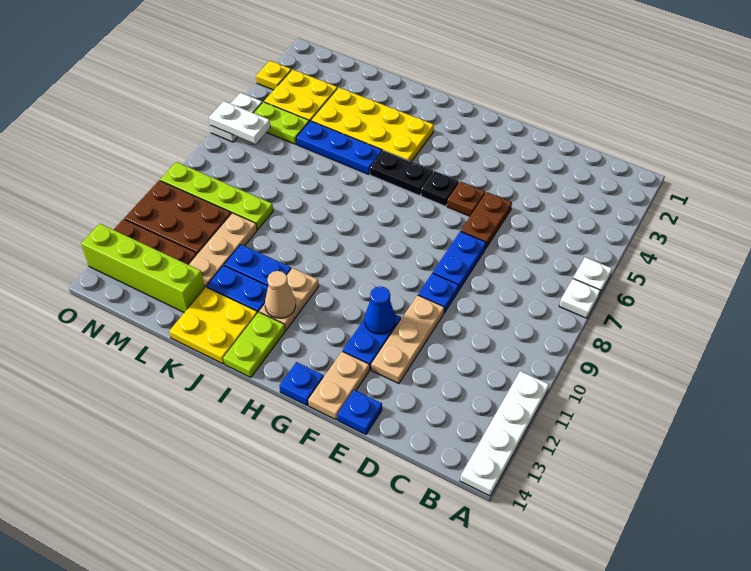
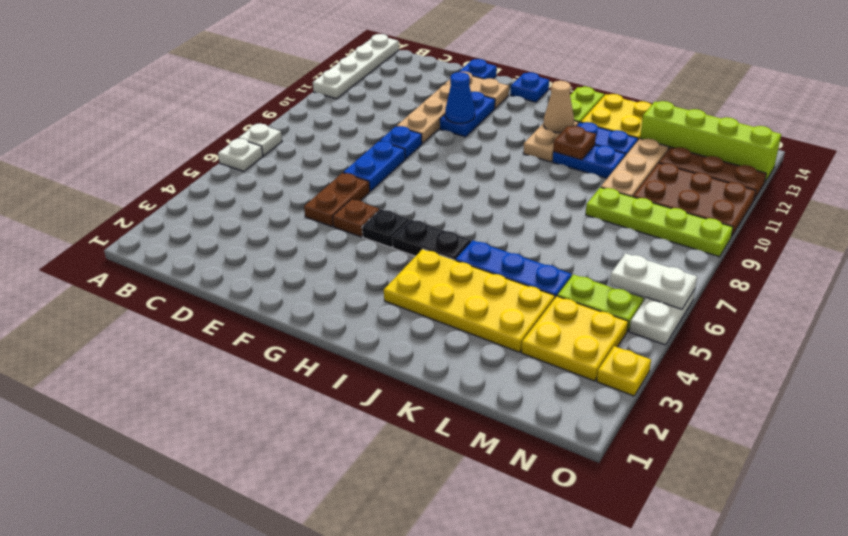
tan 1x2 plate [308,351,369,420] -> tan 1x2 plate turned to [444,72,509,108]
none -> brown 1x1 plate [553,126,596,160]

